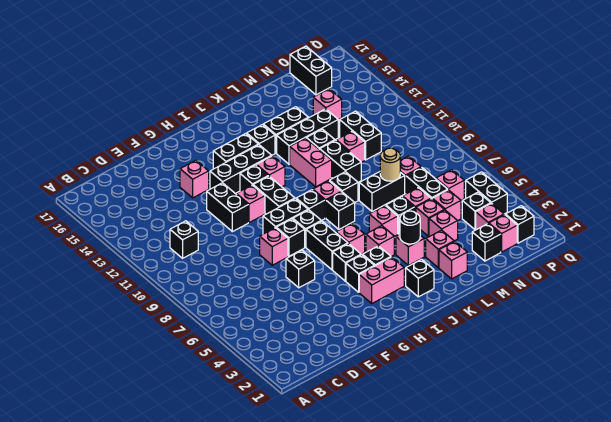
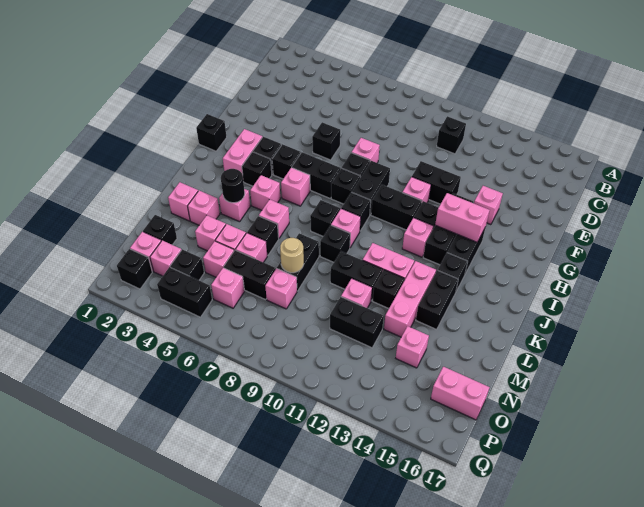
none -> pink 1x2 brick [435,193,490,242]
black 1x1 brick [406,259,434,297] -> black 1x1 brick moved to [196,114,227,151]
black 1x3 brick [277,109,338,164] -> pink 1x3 brick [384,261,436,337]
black 1x2 brick [290,46,332,95] -> pink 1x2 brick [431,367,490,420]

